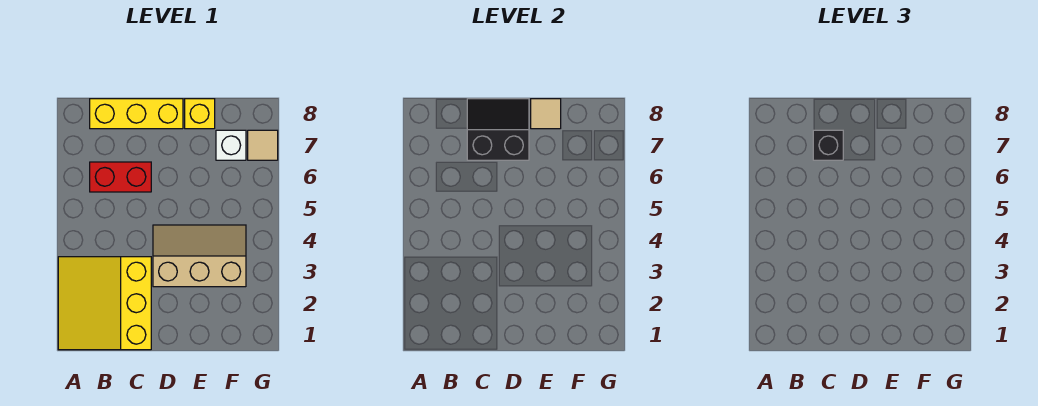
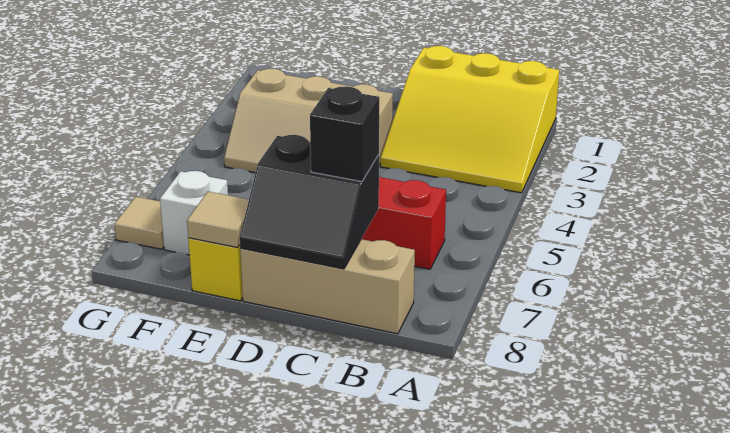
yellow 3x3 slope [58,257,151,350] -> yellow 3x3 slope turned to [380,46,559,193]
yellow 1x3 brick [90,99,183,129] -> tan 1x3 brick [240,239,415,334]

